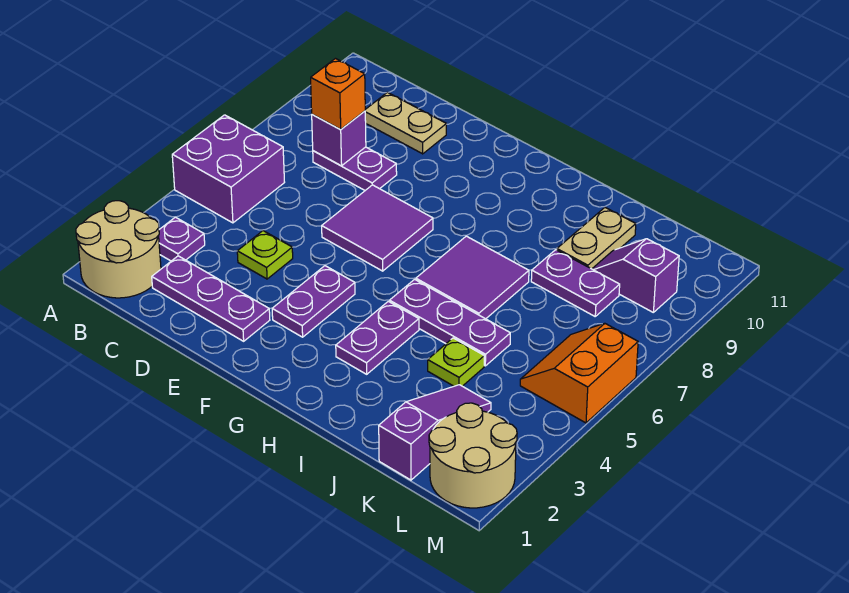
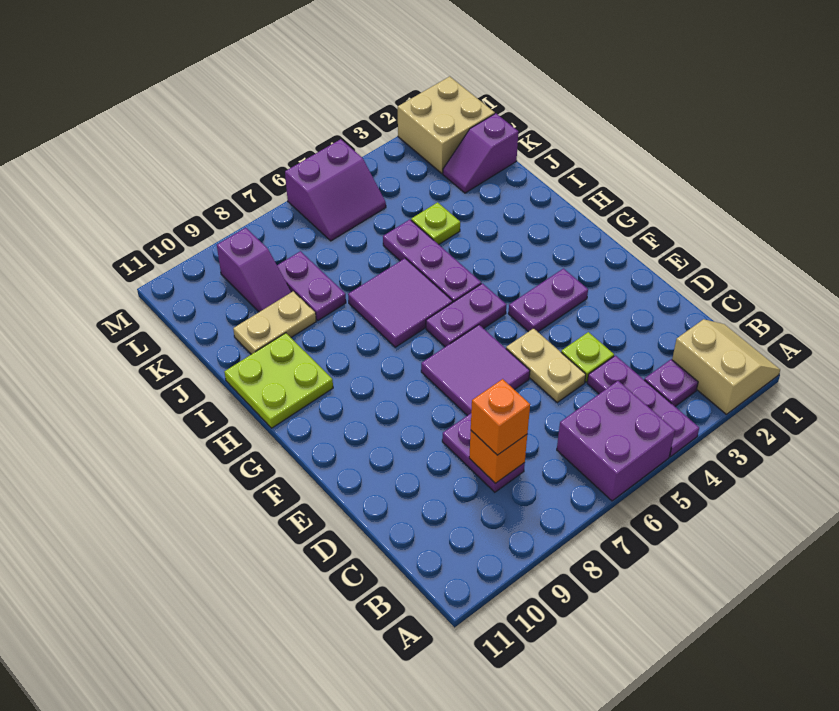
tan 2x2 round brick [76,201,161,298] -> tan 2x2 slope [672,319,780,414]
purple 1x3 plate [152,256,270,341] -> purple 1x3 plate moved to [587,356,699,457]
purple 1x1 brick [312,111,366,166] -> orange 1x1 brick [469,431,527,484]
tan 1x2 plate [365,92,446,154] -> tan 1x2 plate moved to [506,328,586,402]
purple 1x2 plate [336,301,419,374] -> purple 1x2 plate moved to [426,283,506,347]
none -> lime 2x2 plate [224,333,333,428]
purple 1x3 slope [379,385,491,480] -> purple 1x2 slope [443,113,518,193]
tan 2x2 round brick [429,403,517,508] -> tan 2x2 brick [398,76,495,173]
orange 2x2 slope [520,324,638,423] -> purple 2x2 slope [285,139,386,241]

